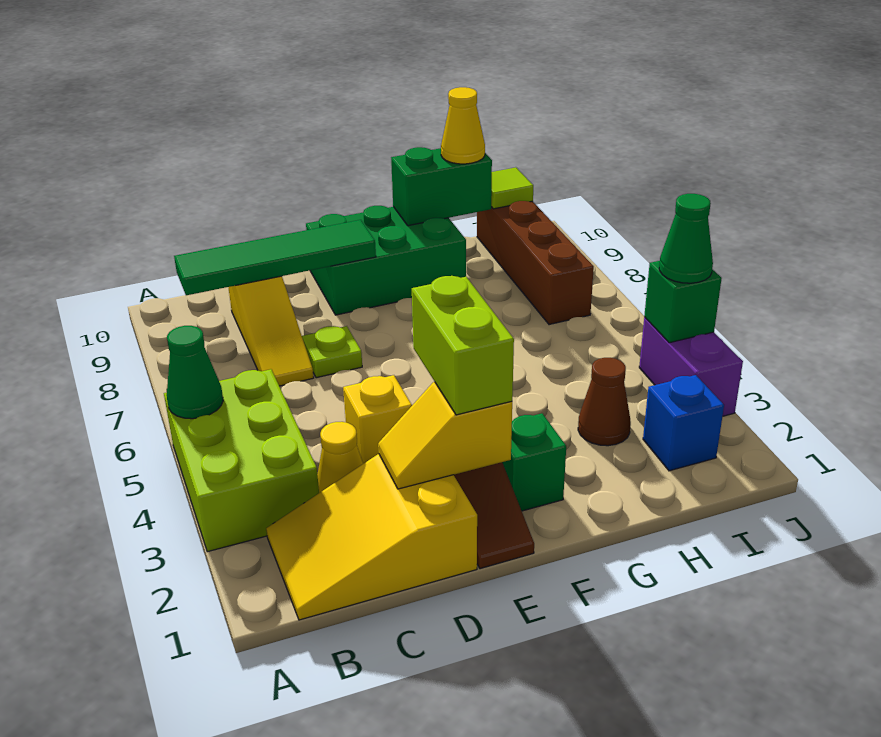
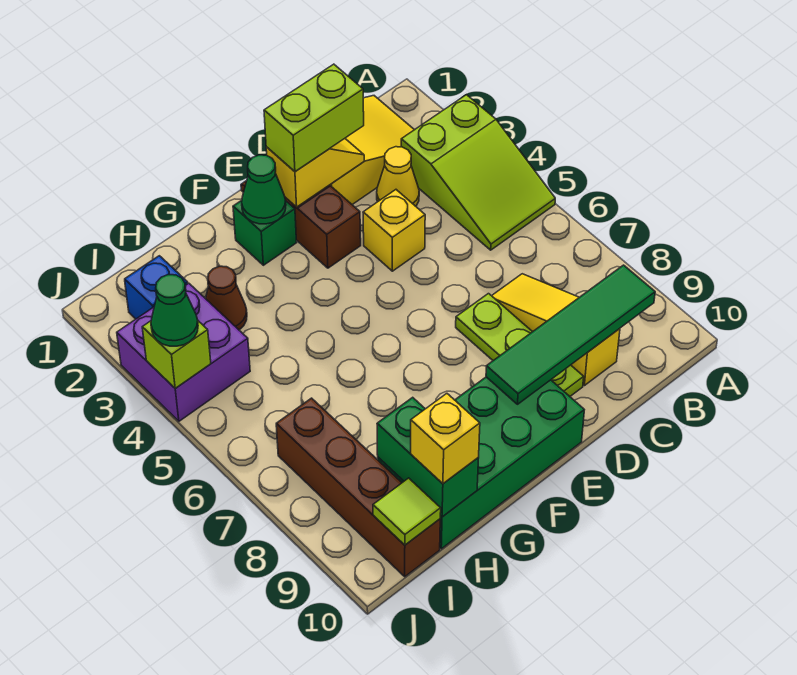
lime 2x3 brick [164,369,319,552] -> lime 2x3 slope [401,95,555,250]
green 1x1 cone [167,326,223,419] -> green 1x1 cone moved to [242,155,286,224]
lime 1x1 plate [302,326,362,378] -> lime 1x3 plate [456,294,584,396]
lime 1x2 brick [412,276,514,415] -> lime 1x2 brick turned to [264,64,364,171]
green 2x3 brick [306,206,466,315] -> green 2x4 brick [378,377,584,549]
green 1x2 brick [391,147,492,226] -> green 1x2 brick turned to [377,397,478,517]
yellow 1x1 cone [441,87,485,164] -> yellow 1x1 brick [411,393,480,484]
purple 1x2 brick [639,317,743,416] -> purple 2x2 brick [117,283,250,421]
green 1x1 brick [644,261,722,343] -> lime 1x1 brick [142,321,211,388]

